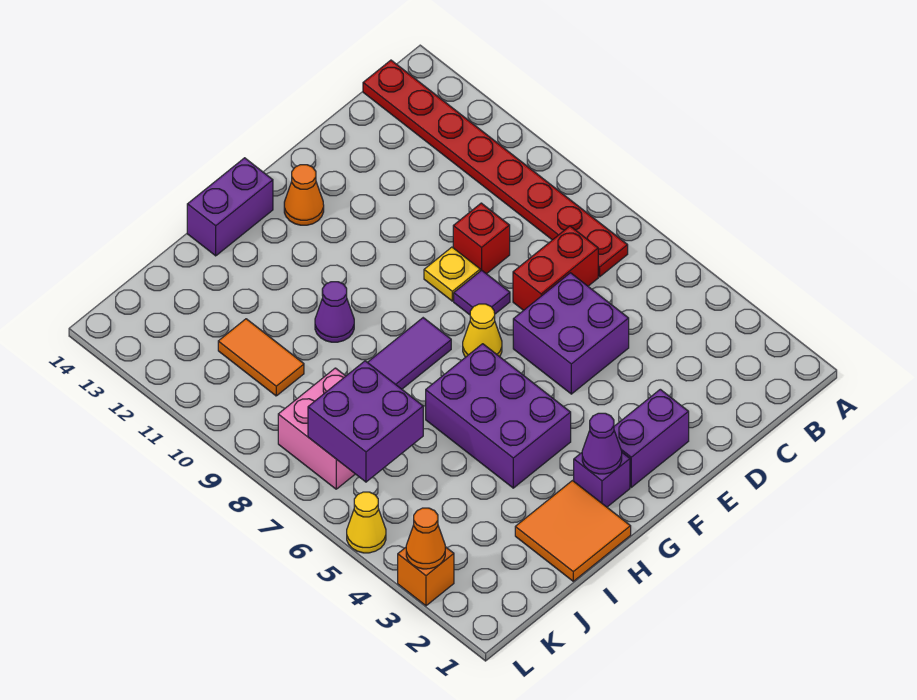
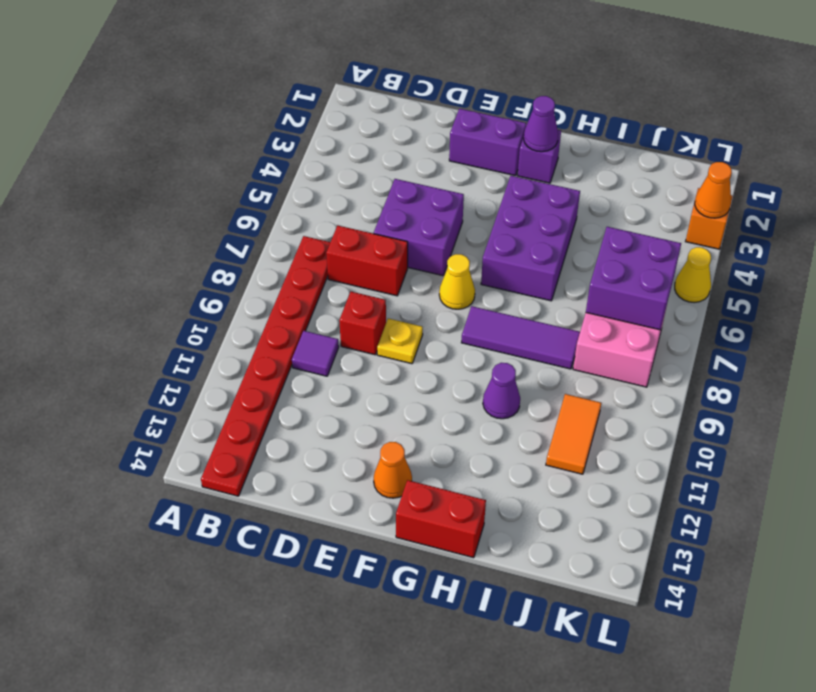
purple 1x1 tile [454,270,510,315] -> purple 1x1 tile moved to [292,331,339,376]
purple 1x2 brick [187,158,273,256] -> red 1x2 brick [396,480,486,558]
orange 2x2 tile [515,481,631,581] -> none

